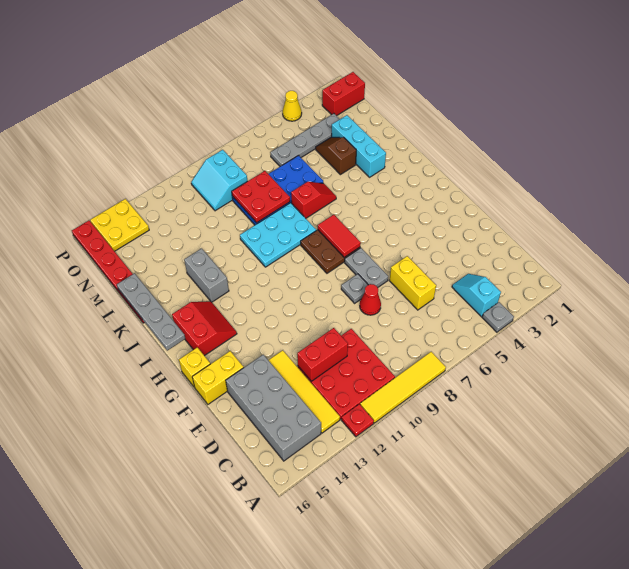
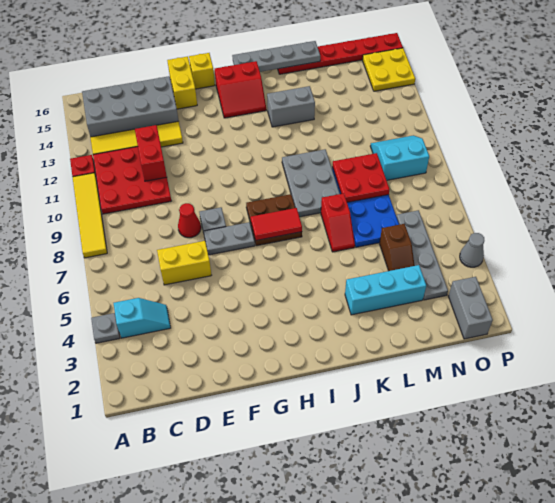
cyan 2x3 plate [240,203,316,267] -> grey 2x3 plate [282,149,340,217]
brown 1x2 slope [316,137,356,175] -> brown 1x2 slope turned to [380,224,415,271]
red 1x2 brick [322,72,365,116] -> grey 1x2 brick [448,277,493,339]
yellow 1x1 cone [283,91,302,121] -> grey 1x1 cone [460,233,484,267]

